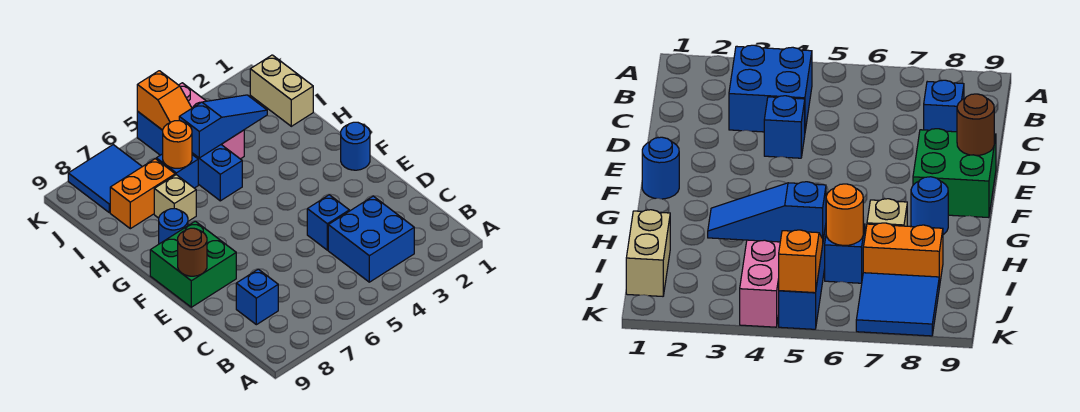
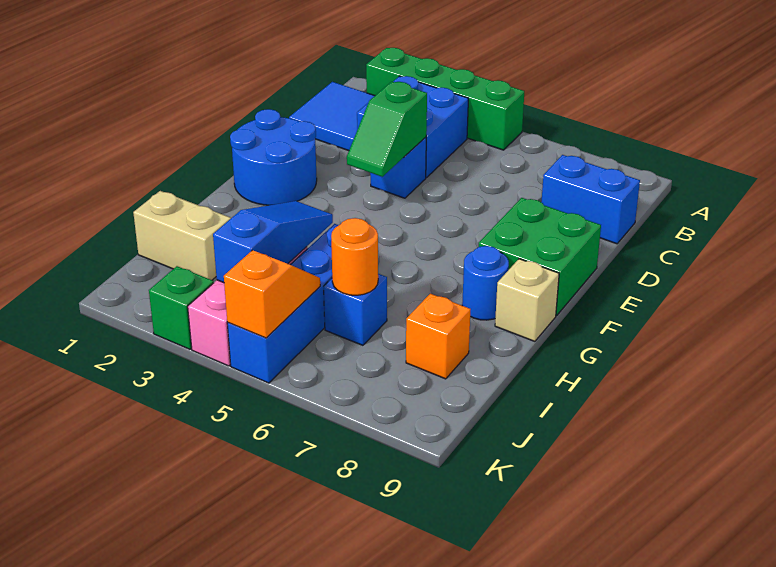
none -> green 1x4 brick [366,48,524,150]
blue 1x1 brick [236,269,278,325] -> blue 1x2 brick [541,155,640,244]
none -> green 1x2 slope [347,82,427,177]
brown 1x1 round brick [178,228,207,276] -> none
blue 1x1 round brick [341,122,370,170] -> blue 2x2 round brick [230,109,317,205]
tan 1x1 brick [154,175,196,221] -> tan 1x1 brick moved to [495,259,559,341]
tan 1x2 brick [250,55,313,126] -> tan 1x2 brick turned to [133,191,231,280]
blue 1x3 slope [179,95,267,158] -> blue 1x3 slope turned to [213,201,333,283]
orange 1x2 brick [110,159,175,229] -> orange 1x1 brick [406,294,471,379]
blue 2x2 tile [68,145,142,213] -> blue 2x2 tile moved to [289,82,375,151]
none -> green 1x1 brick [149,266,214,349]

